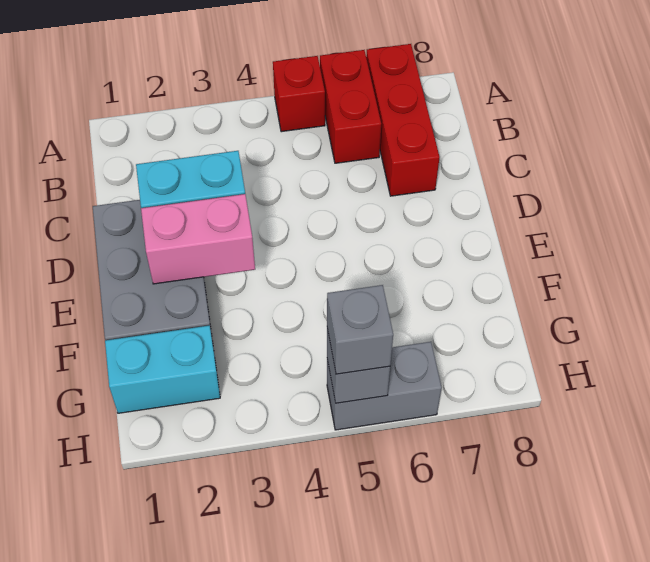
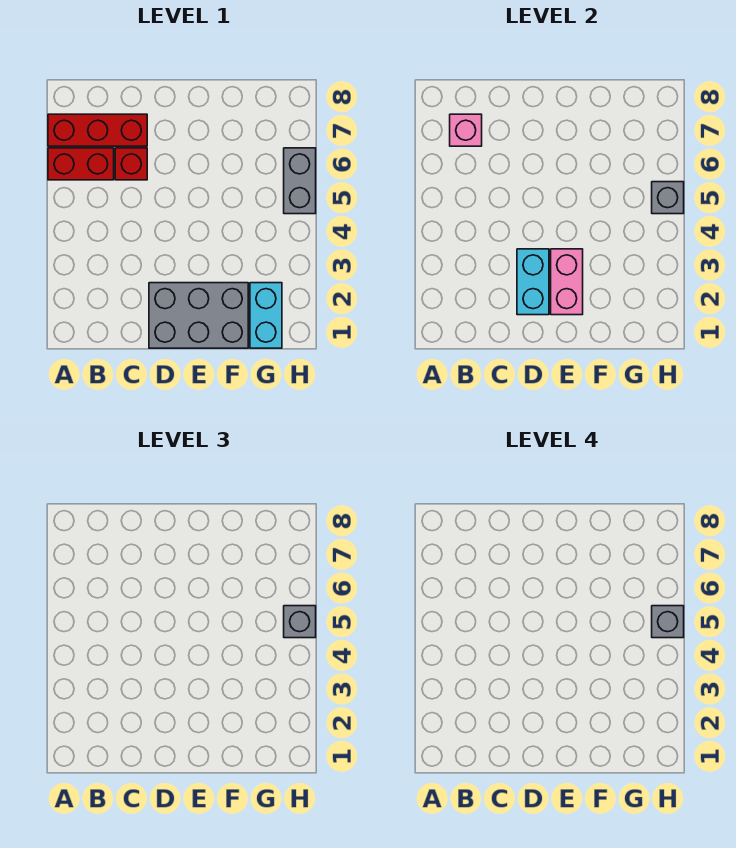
red 1x1 brick [273,56,325,132] -> red 1x1 brick moved to [115,148,147,180]
none -> pink 1x1 brick [450,114,482,146]
none -> grey 1x1 brick [652,606,684,638]

